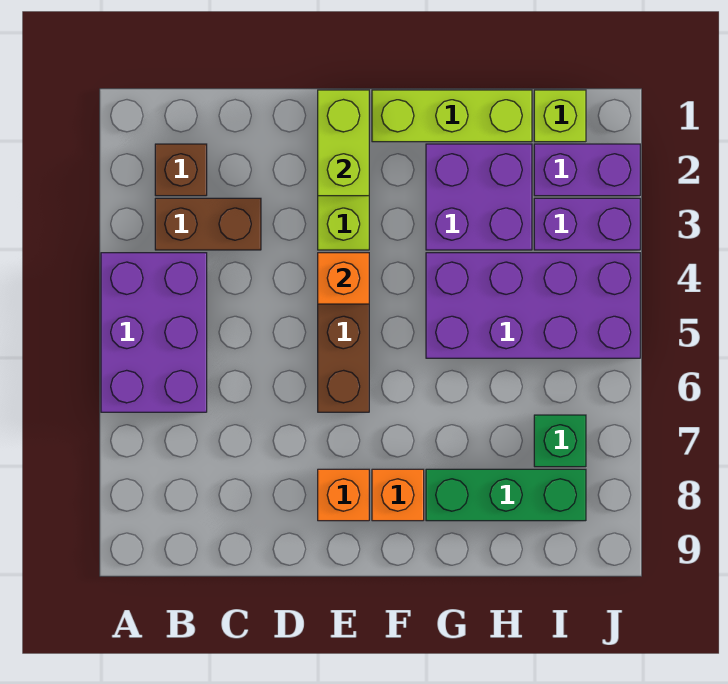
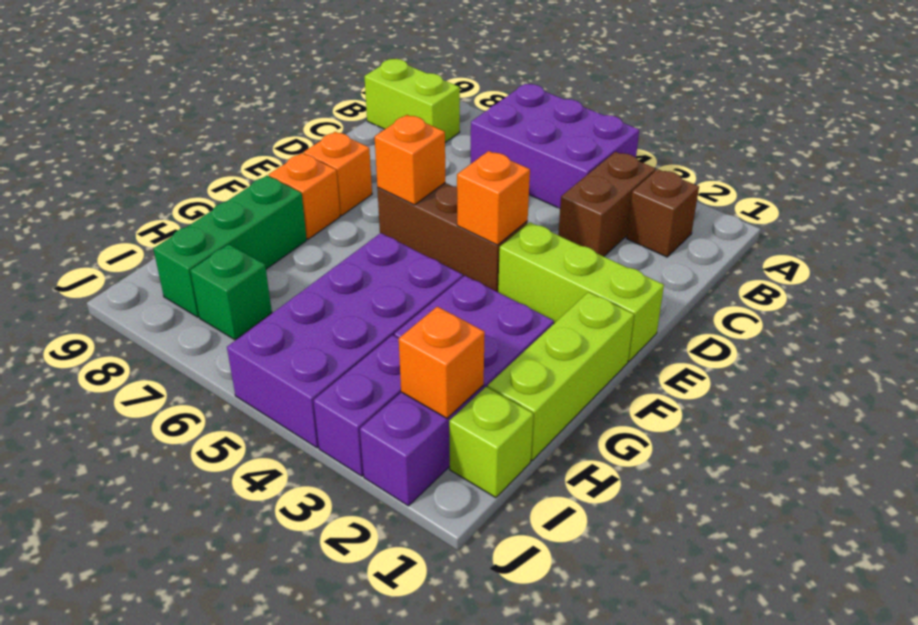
lime 1x2 brick [318,90,369,196] -> lime 1x2 brick moved to [364,59,460,143]
none -> orange 1x1 brick [375,115,445,205]
none -> orange 1x1 brick [399,307,485,418]

